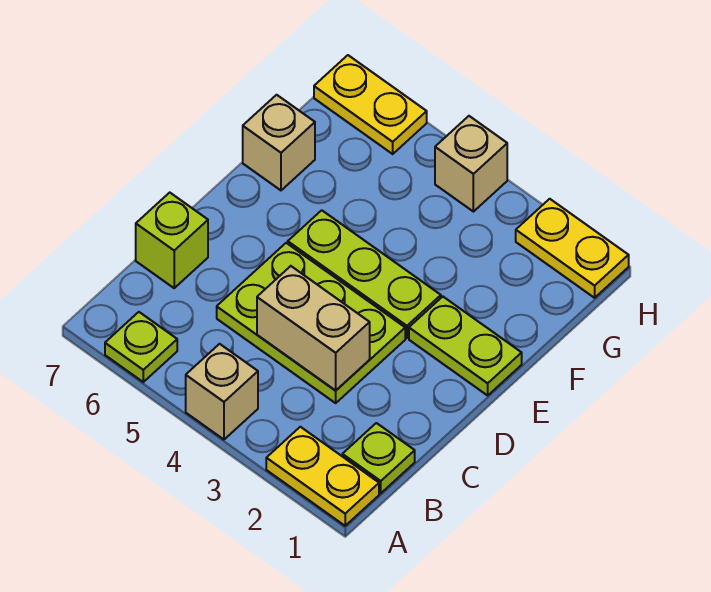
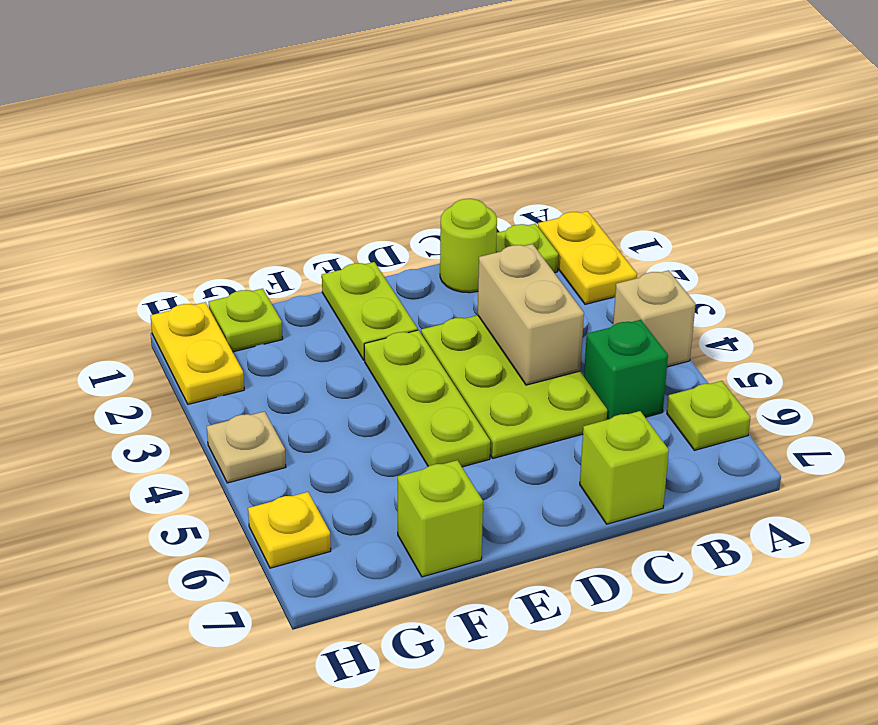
none -> green 1x1 brick [584,320,668,420]
none -> lime 1x1 round brick [440,199,497,293]
tan 1x1 brick [243,95,315,190] -> lime 1x1 brick [398,460,483,577]
none -> lime 1x1 plate [209,289,283,352]
tan 1x1 brick [435,116,507,212] -> tan 1x1 plate [207,411,286,483]
yellow 1x2 plate [314,55,427,154] -> yellow 1x1 plate [248,492,331,568]

